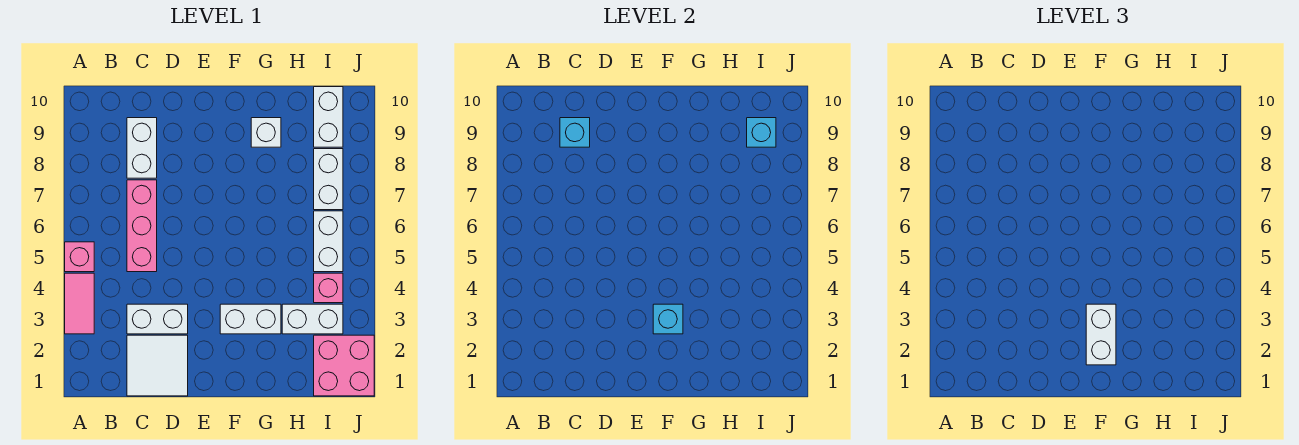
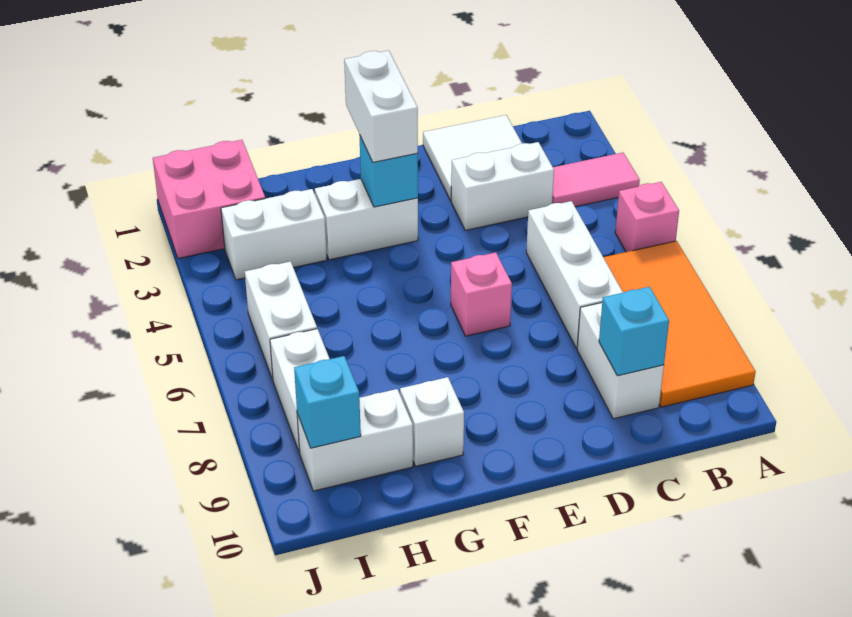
pink 1x2 tile [65,273,94,334] -> pink 1x2 tile turned to [552,153,640,207]
none -> orange 2x4 tile [603,241,756,407]
pink 1x3 brick [127,180,157,272] -> white 1x3 brick [526,201,623,348]
pink 1x1 brick [314,273,343,303] -> pink 1x1 brick moved to [451,252,512,336]
white 1x2 brick [314,87,343,147] -> white 1x2 brick turned to [297,389,413,491]

